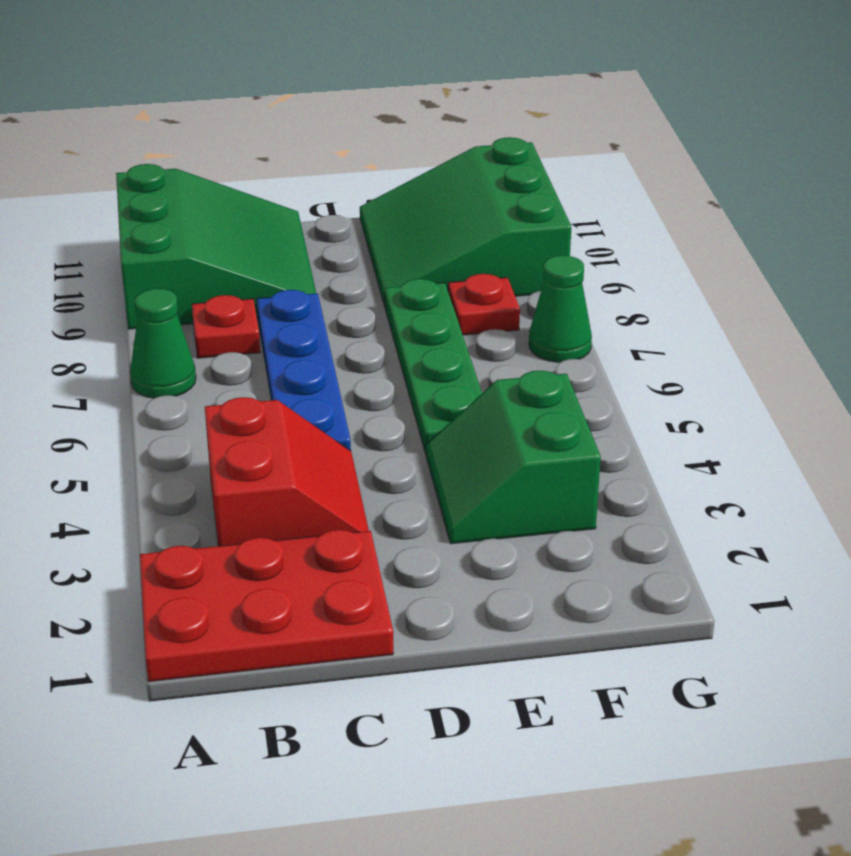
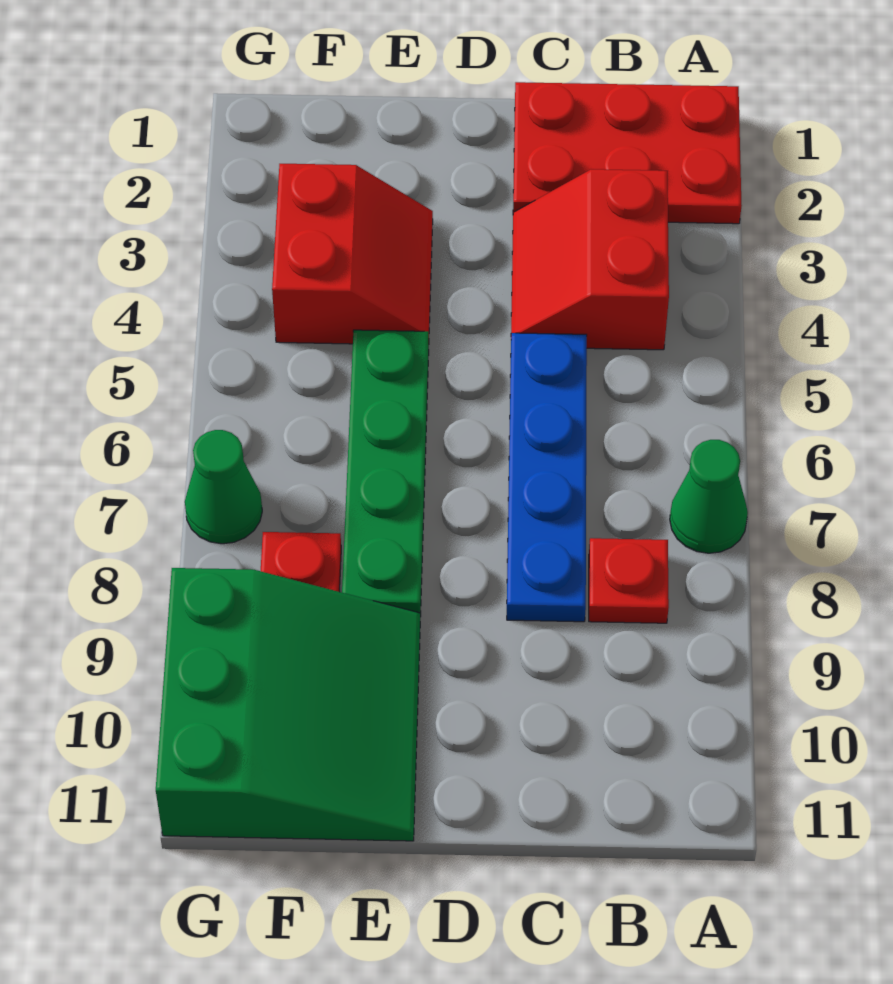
green 3x3 slope [116,164,316,329] -> none
green 2x2 slope [426,371,601,544] -> red 2x2 slope [272,164,433,344]

